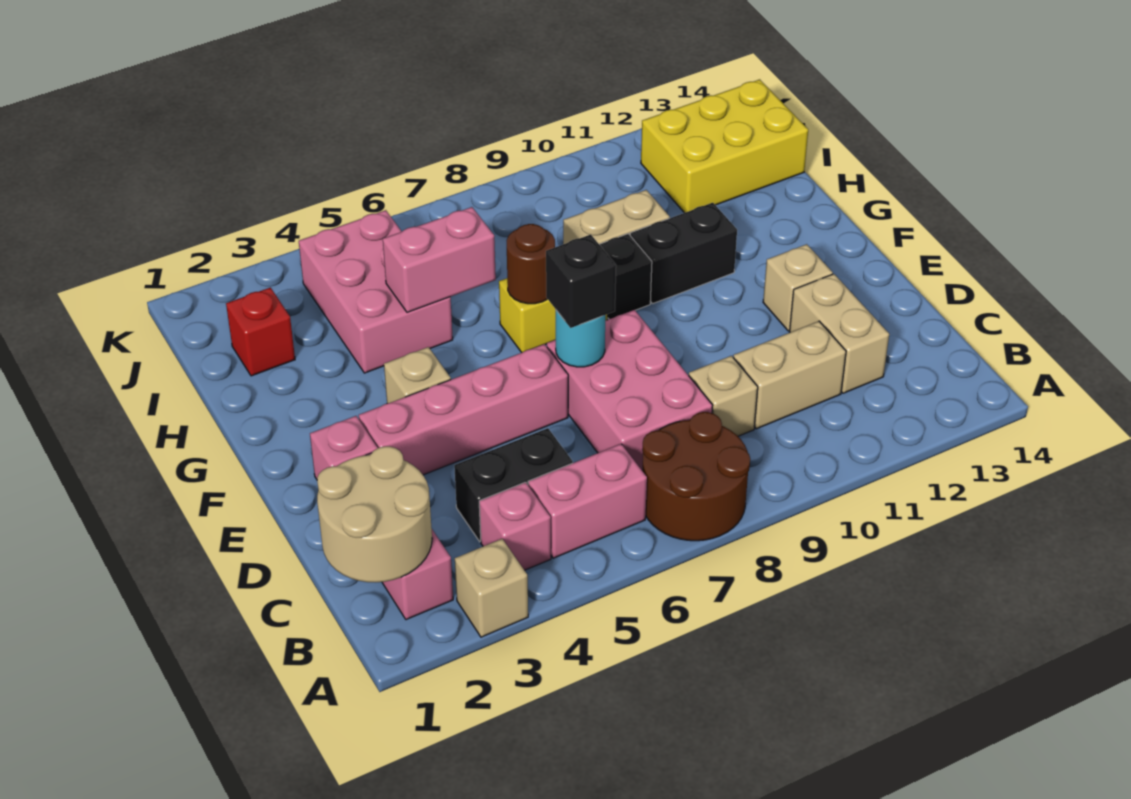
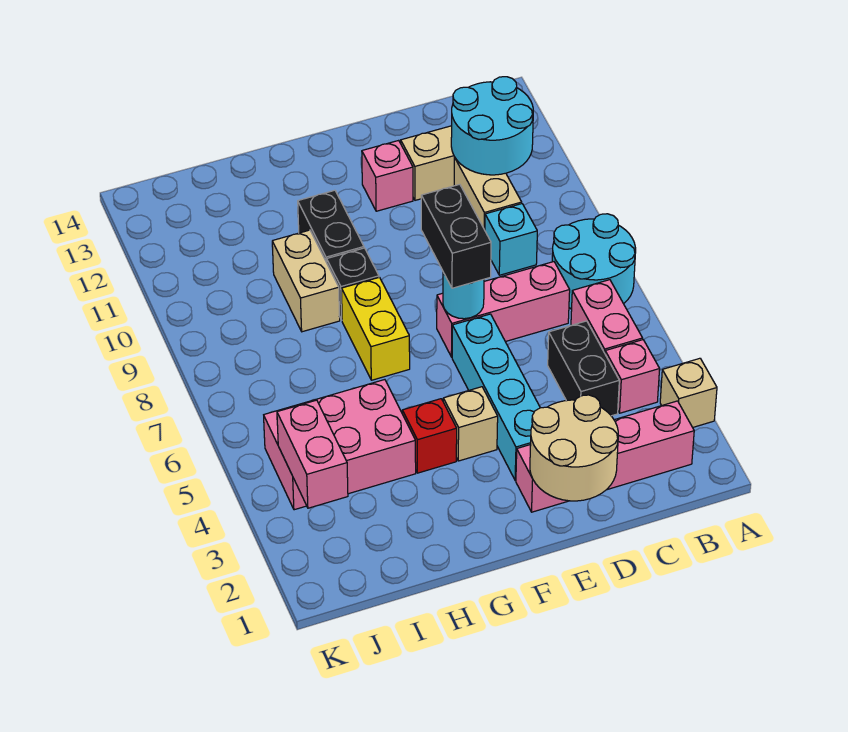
brown 2x2 round brick [642,412,750,541] -> cyan 2x2 round brick [552,214,636,309]
tan 2x2 round brick [317,446,432,582] -> tan 2x2 round brick moved to [530,395,618,501]
none -> cyan 2x2 round brick [451,77,533,175]
pink 2x3 brick [547,310,713,470] -> pink 1x3 brick [437,262,570,357]
tan 1x1 brick [689,356,758,436] -> cyan 1x1 brick [485,204,537,275]
pink 1x4 brick [359,344,568,475] -> cyan 1x4 brick [452,314,540,480]
black 1x1 brick [546,235,616,328] -> black 1x2 brick [421,184,491,288]
tan 1x1 brick [763,244,833,331] -> pink 1x1 brick [362,140,413,211]
brown 1x1 round brick [507,224,555,304] -> none
pink 1x2 brick [383,207,496,312] -> pink 1x2 brick moved to [277,400,348,508]
red 1x1 brick [226,288,295,376] -> red 1x1 brick moved to [402,399,457,473]
yellow 2x3 brick [641,79,808,213] -> none

